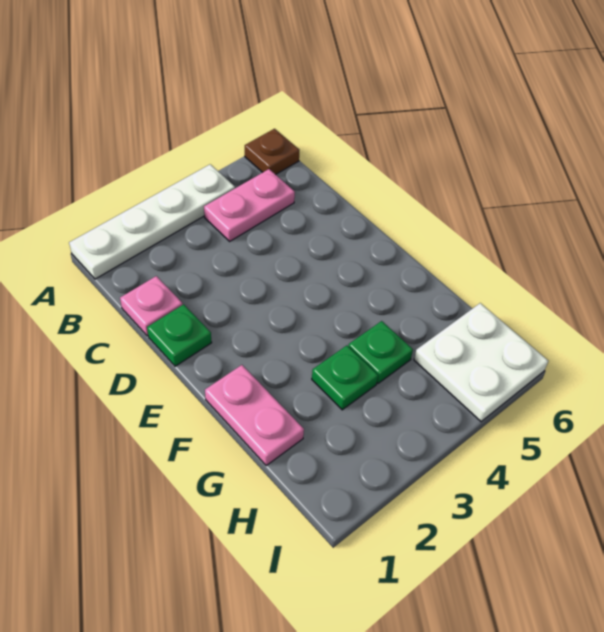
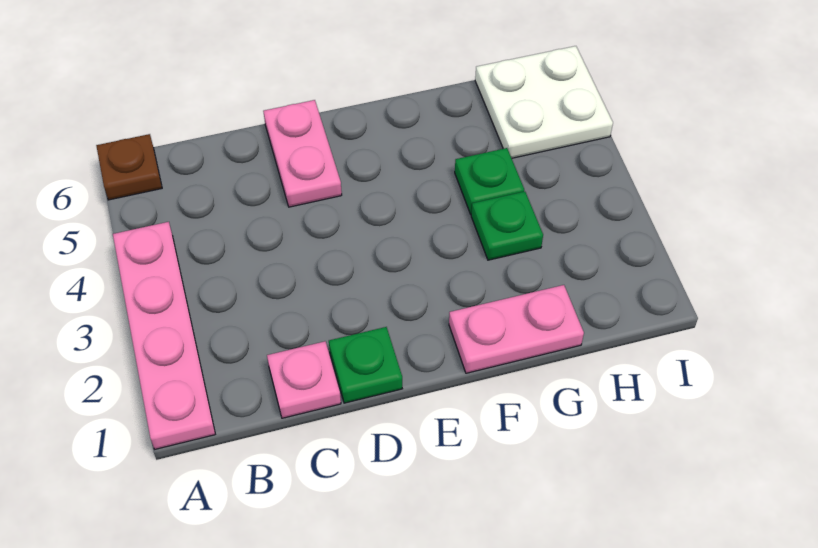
white 1x4 plate [69,164,235,279] -> pink 1x4 plate [113,222,215,449]
pink 1x2 plate [204,169,295,241] -> pink 1x2 plate moved to [263,100,342,207]

